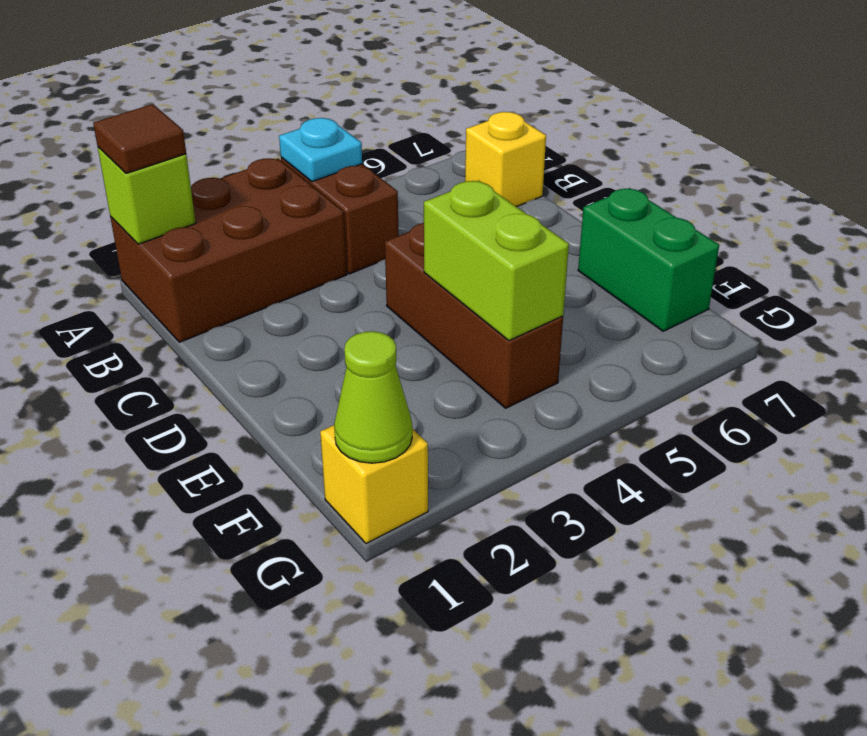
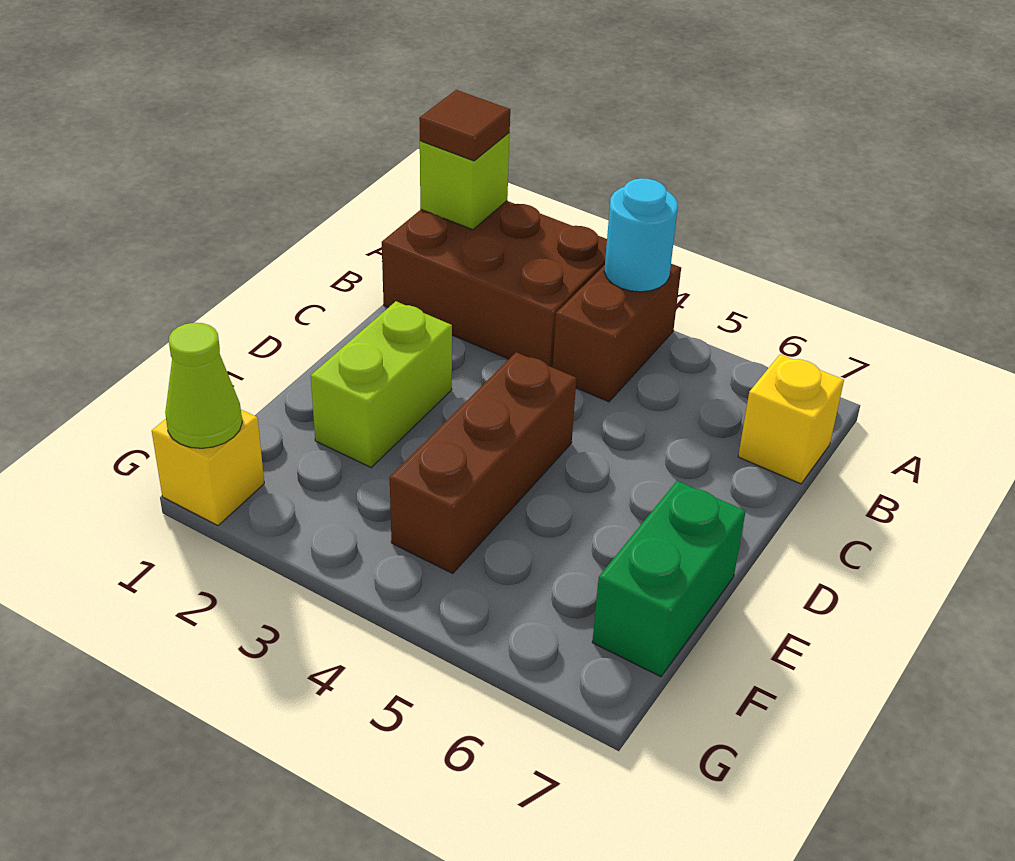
cyan 1x1 plate [279,118,362,182] -> cyan 1x1 round brick [604,178,678,292]
lime 1x2 brick [424,181,569,341] -> lime 1x2 brick moved to [311,301,452,467]

